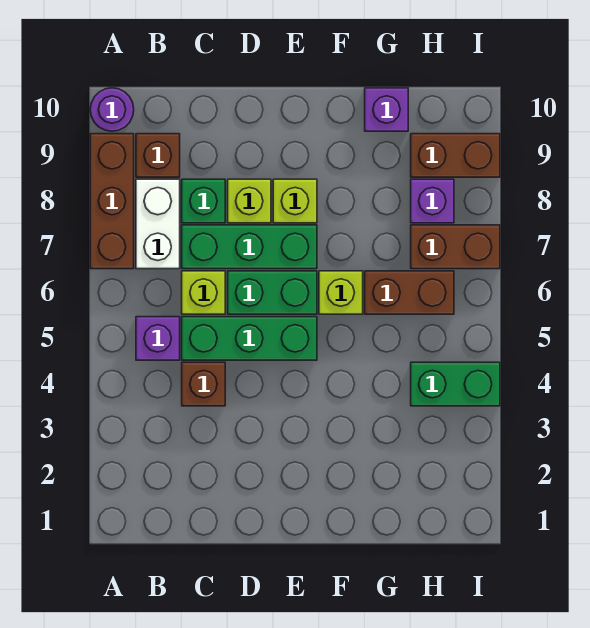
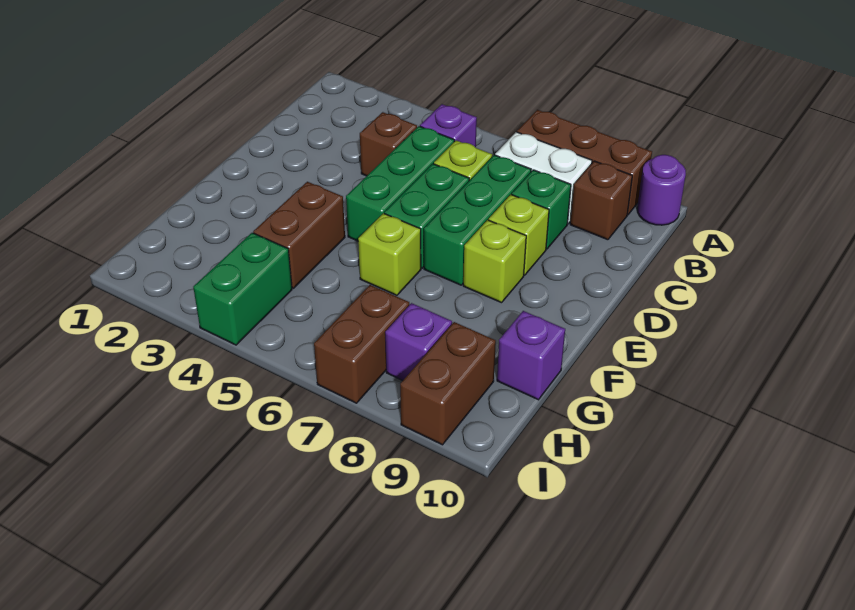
brown 1x2 brick [365,271,454,314] -> brown 1x2 brick moved to [253,182,345,288]

